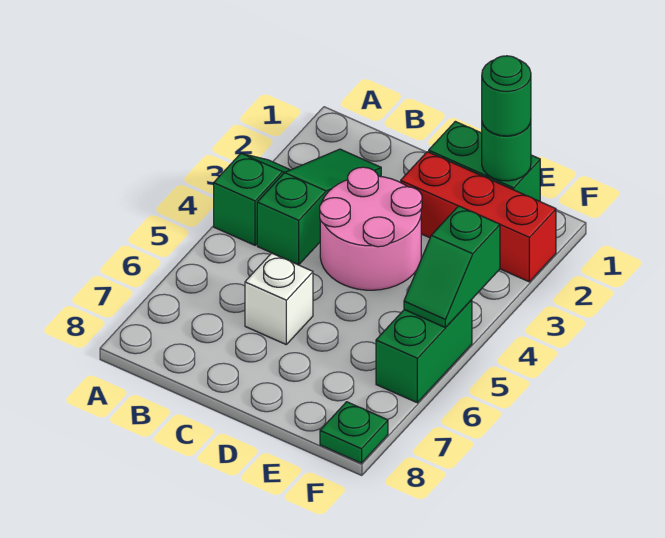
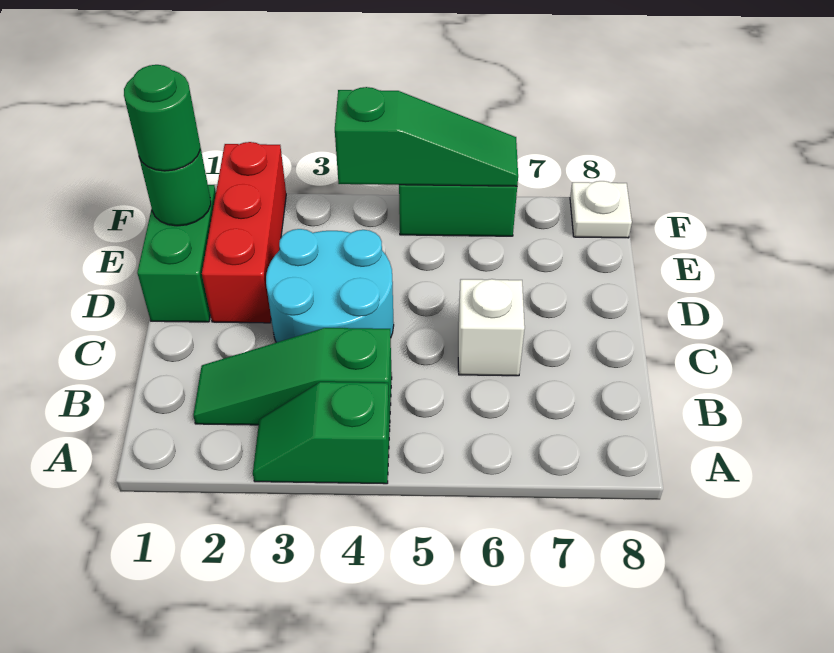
pink 2x2 round brick [320,167,422,290] -> cyan 2x2 round brick [266,229,394,343]
green 1x2 slope [404,206,500,327] -> green 1x3 slope [335,87,518,186]
green 1x1 plate [320,402,388,463] -> white 1x1 plate [570,181,632,238]

